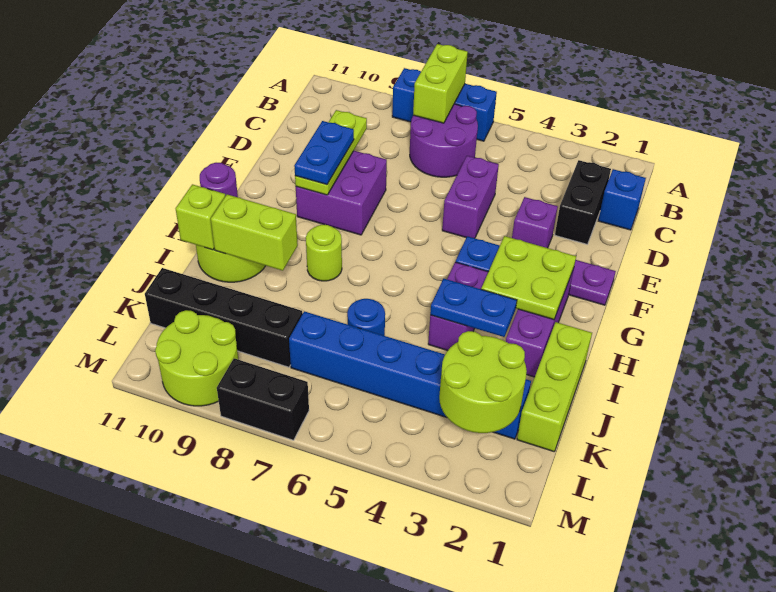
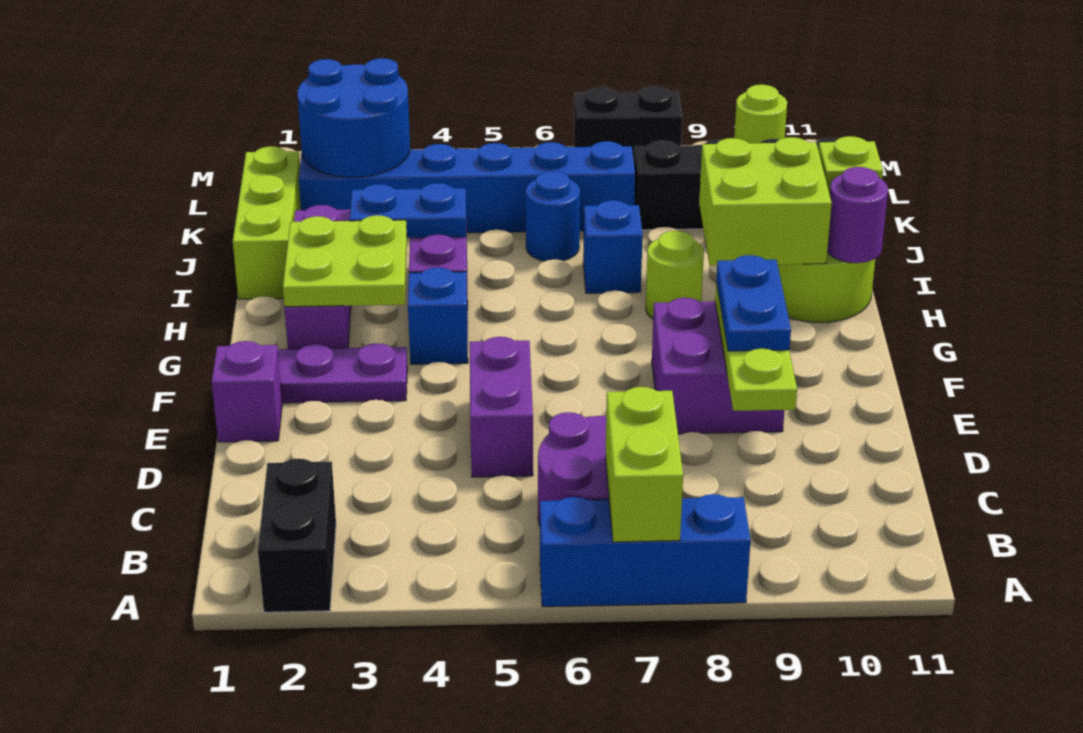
blue 1x1 brick [598,169,646,230] -> blue 1x1 brick moved to [583,200,643,293]
black 1x2 brick [555,160,611,244] -> black 1x2 brick moved to [258,459,336,612]
purple 1x1 brick [512,197,558,248] -> purple 1x1 brick moved to [212,341,282,442]
lime 1x2 brick [211,194,298,271] -> lime 2x2 brick [699,137,832,266]
lime 2x2 round brick [439,331,527,433] -> blue 2x2 round brick [297,58,410,177]
lime 2x2 round brick [155,310,238,406] -> lime 1x1 round brick [734,85,787,143]

